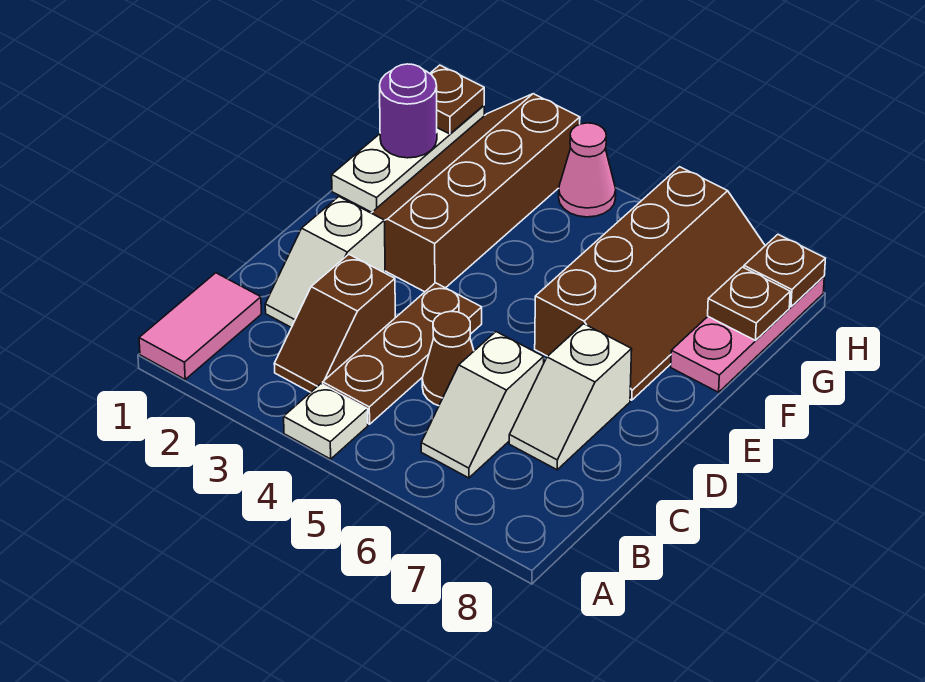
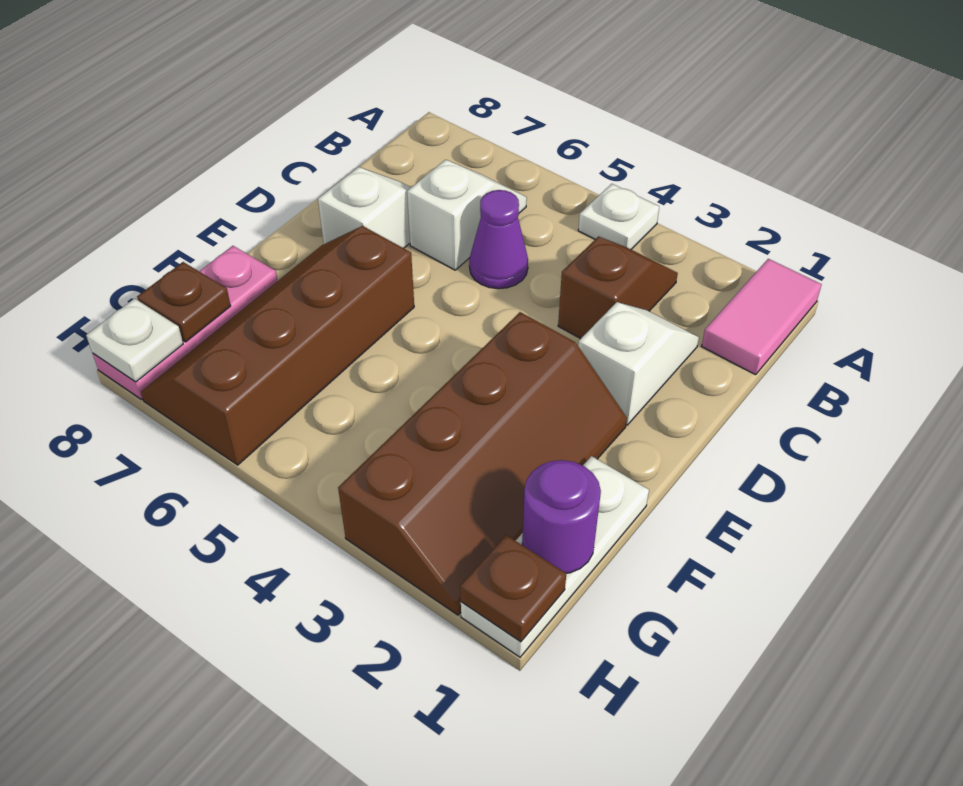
brown 1x3 plate [323,283,482,424] -> none
brown 1x1 cone [422,311,474,406] -> purple 1x1 cone [469,190,528,289]
pink 1x1 cone [559,123,616,217] -> none
brown 1x1 plate [744,235,825,307] -> white 1x1 plate [86,298,183,382]

